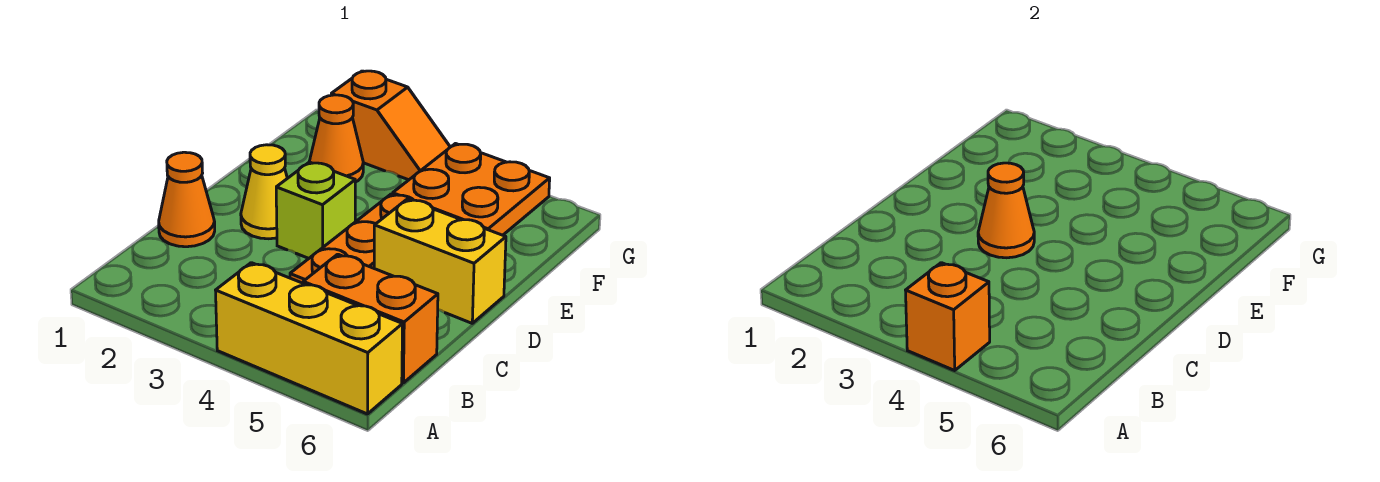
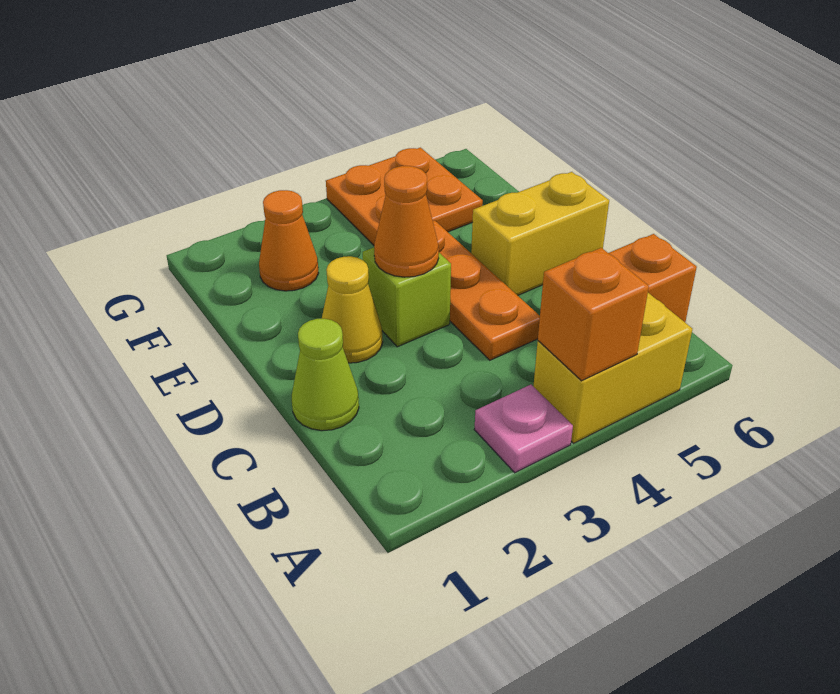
none -> pink 1x1 plate [474,385,573,473]
yellow 1x3 brick [216,263,403,414] -> yellow 1x2 brick [533,293,692,443]
orange 1x1 cone [159,152,215,247] -> lime 1x1 cone [292,319,359,431]
orange 1x2 slope [331,71,450,180] -> none

